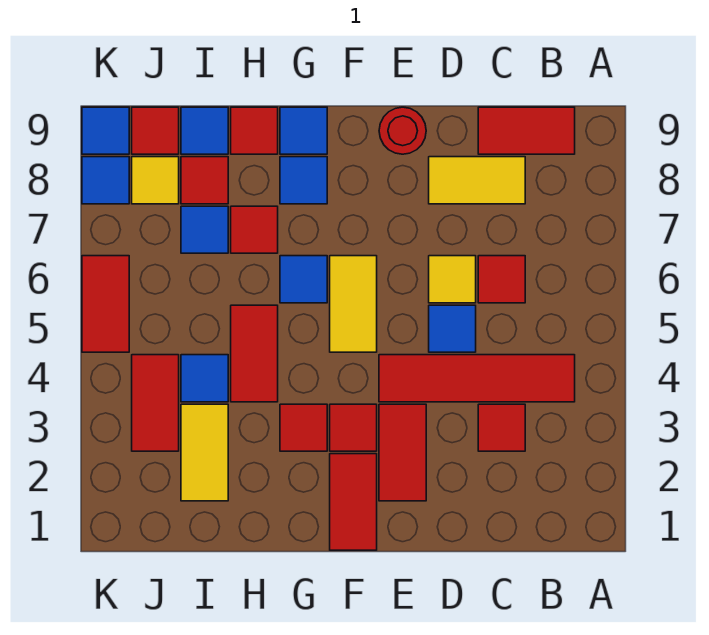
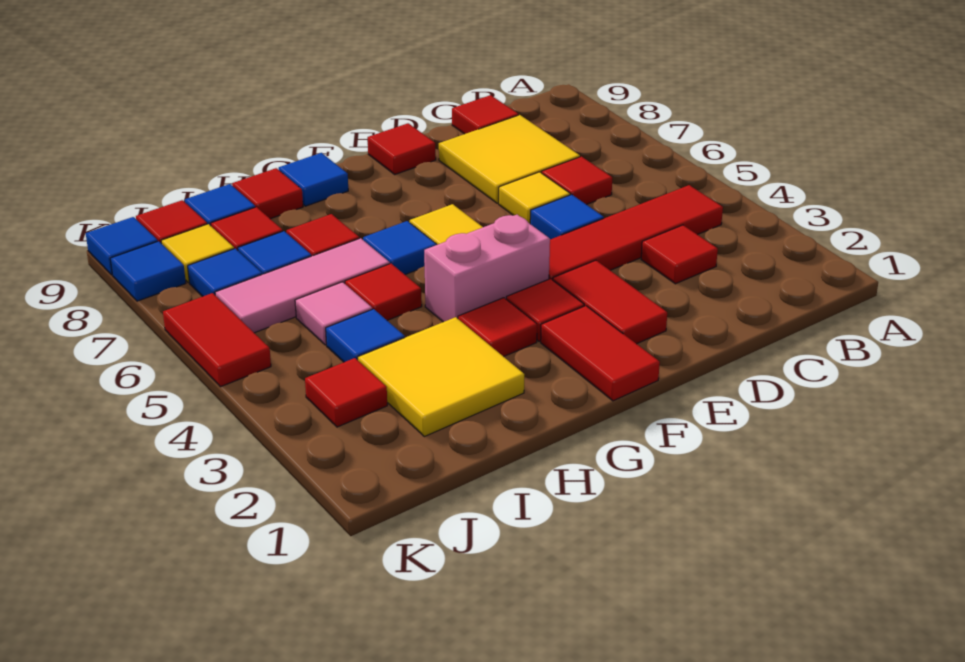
red 1x2 tile [478,107,575,154] -> red 1x1 tile [452,95,518,134]
yellow 1x2 tile [429,157,525,204] -> yellow 2x2 tile [439,115,580,203]
red 1x1 round brick [379,107,426,154] -> red 1x1 tile [368,123,436,174]
none -> pink 1x2 brick [424,215,550,322]
blue 1x1 tile [280,157,327,204] -> blue 1x1 tile moved to [188,249,262,296]
red 1x2 tile [231,305,278,402] -> red 1x1 tile [345,264,422,320]
none -> pink 1x3 tile [215,238,390,333]
yellow 1x2 tile [181,404,228,501] -> yellow 2x2 tile [358,317,524,437]
none -> pink 1x1 tile [295,282,372,345]
red 1x2 tile [132,355,179,451] -> red 1x1 tile [305,358,387,427]

